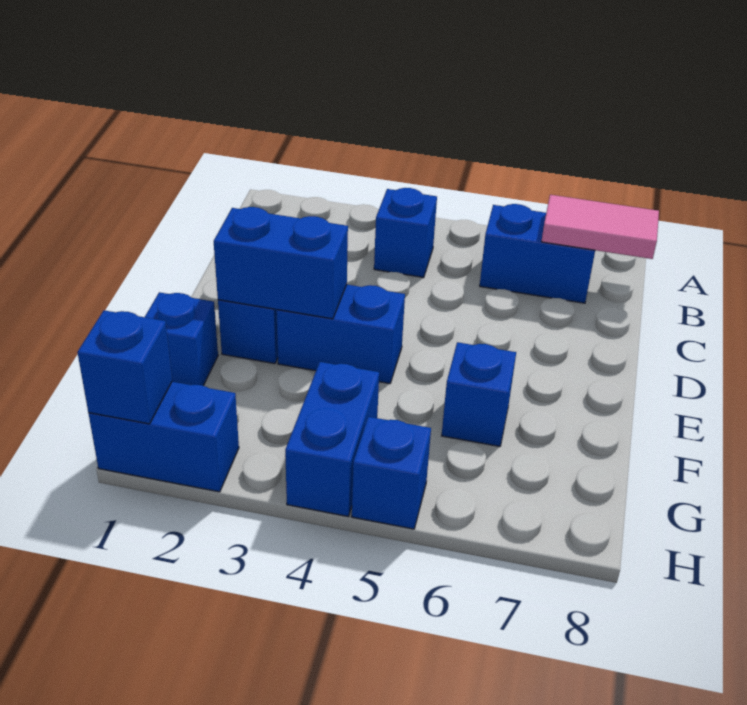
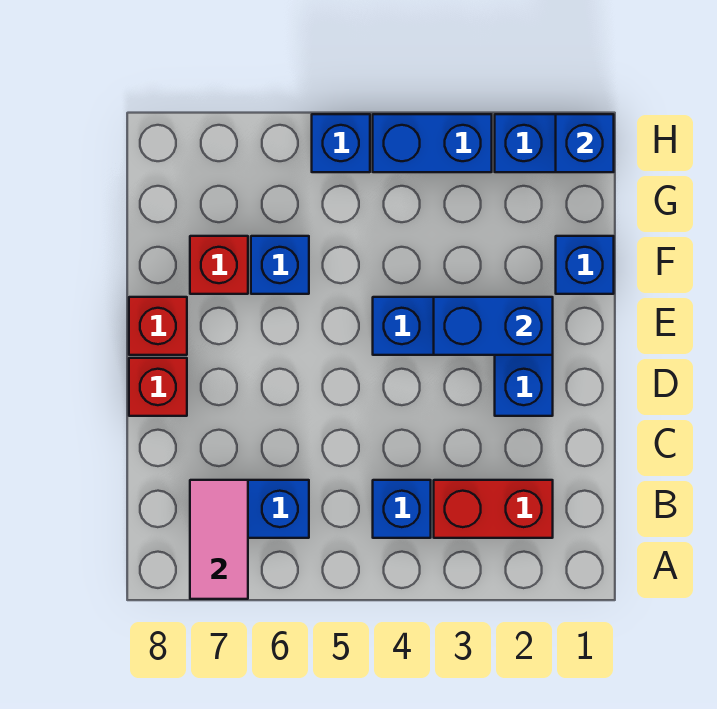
none -> red 1x2 brick [434,480,553,538]
pink 1x2 tile [541,195,659,259] -> pink 1x2 tile turned to [190,480,248,599]
none -> red 1x1 brick [129,358,187,416]
none -> red 1x1 brick [129,297,187,355]
none -> red 1x1 brick [190,236,248,294]
blue 1x2 brick [285,362,379,516] -> blue 1x2 brick turned to [373,114,492,172]

